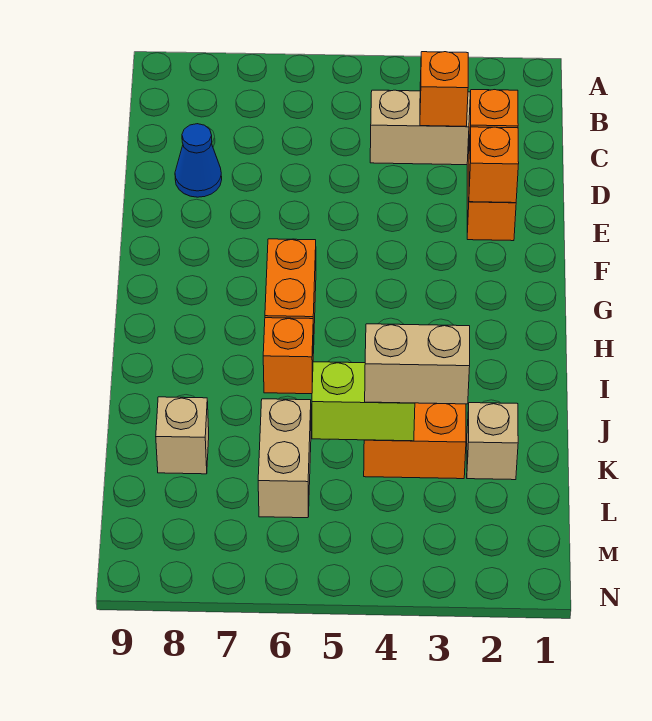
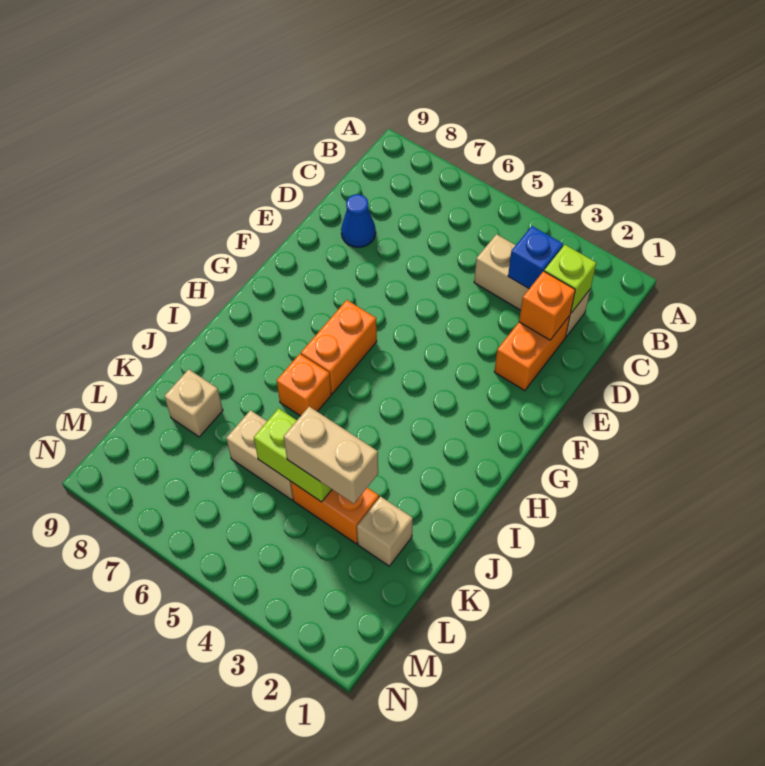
none -> lime 1x1 brick [544,245,596,313]
orange 1x1 brick [420,52,468,126] -> blue 1x1 brick [508,226,563,289]
orange 1x1 brick [469,127,519,203] -> none
tan 1x2 brick [258,399,311,518] -> tan 1x2 brick turned to [226,410,293,500]

